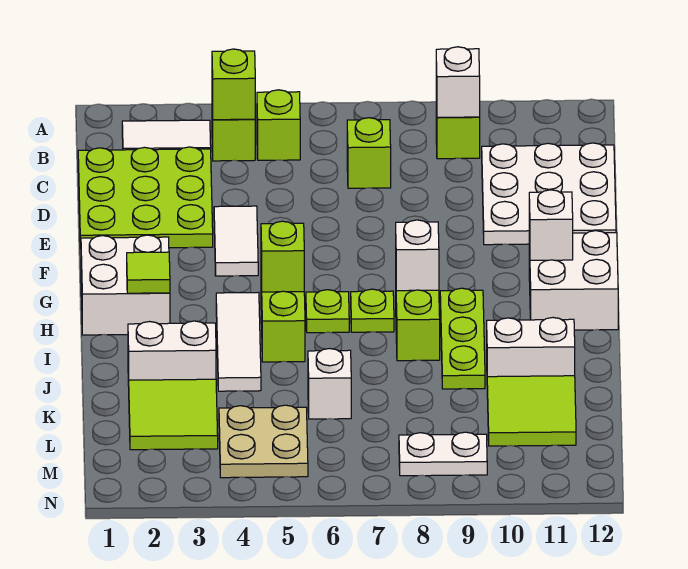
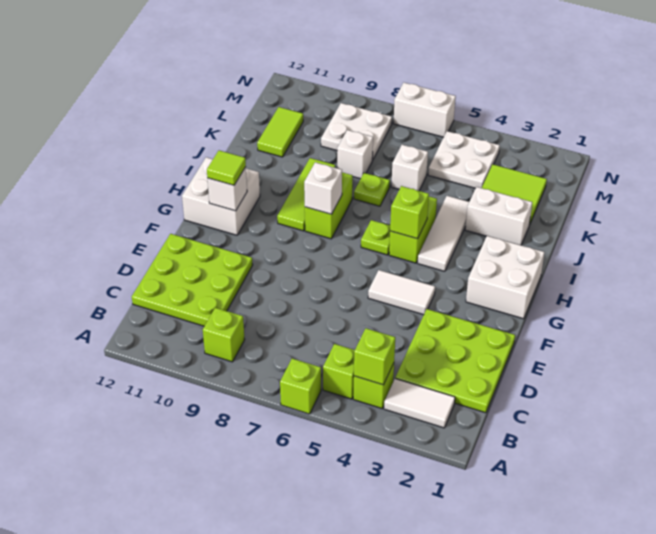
white 1x1 brick [436,47,480,117] -> white 1x1 brick moved to [337,130,373,179]
lime 1x1 brick [347,118,391,188] -> lime 1x1 brick moved to [280,358,321,414]
white 3x3 plate [482,143,616,245] -> lime 3x3 plate [132,234,253,326]
white 1x2 tile [214,206,258,276] -> white 1x2 tile turned to [368,270,435,315]
lime 1x1 tile [127,252,170,293] -> lime 1x1 tile moved to [207,150,246,185]
lime 1x1 plate [351,289,394,332] -> lime 1x1 plate moved to [354,173,390,206]
lime 1x3 plate [440,288,485,389] -> lime 1x3 tile [277,158,335,231]
white 1x2 brick [487,318,575,377] -> white 1x2 brick moved to [393,83,456,137]
lime 2x2 tile [487,376,576,446] -> lime 1x2 tile [257,107,303,157]
tan 2x2 plate [219,405,308,478] -> white 2x2 plate [428,131,500,188]
white 1x2 plate [399,432,487,476] -> white 2x2 plate [321,103,392,160]

